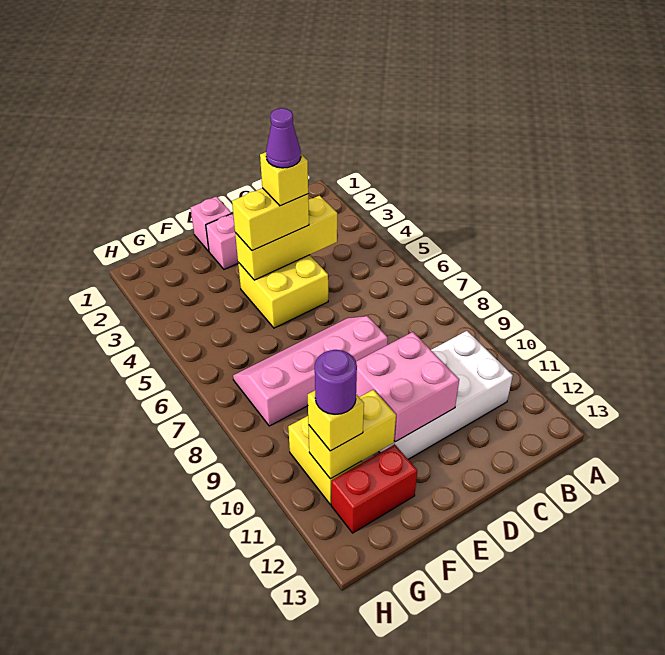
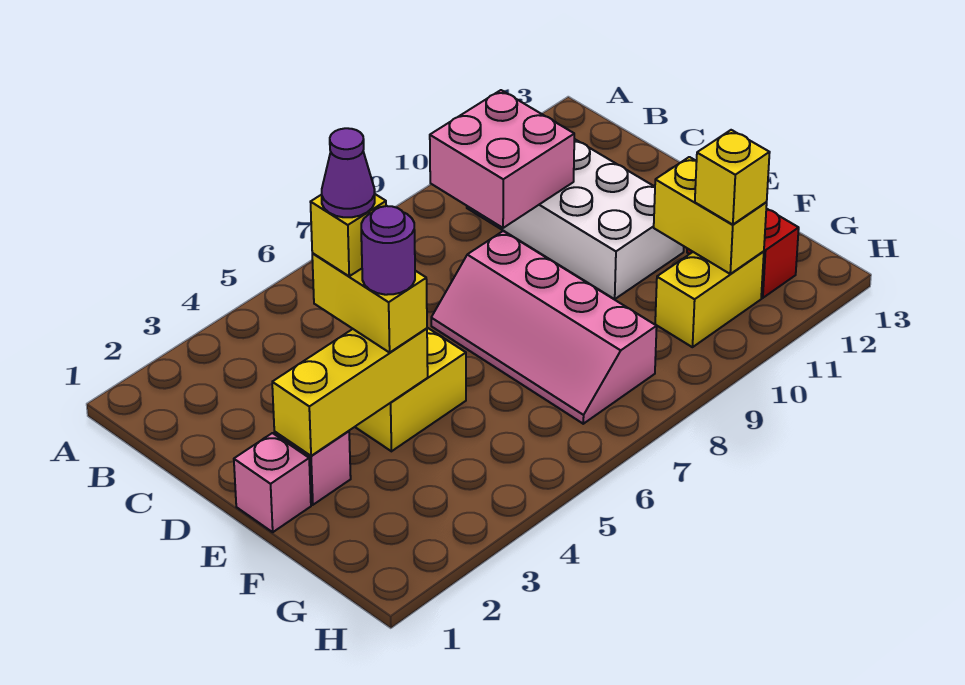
yellow 1x3 brick [235,196,337,280] -> yellow 1x3 brick turned to [272,328,428,456]
pink 2x2 brick [356,332,459,442] -> pink 2x2 brick moved to [430,90,574,228]
purple 1x1 round brick [315,350,357,414] -> purple 1x1 round brick moved to [361,206,415,295]

